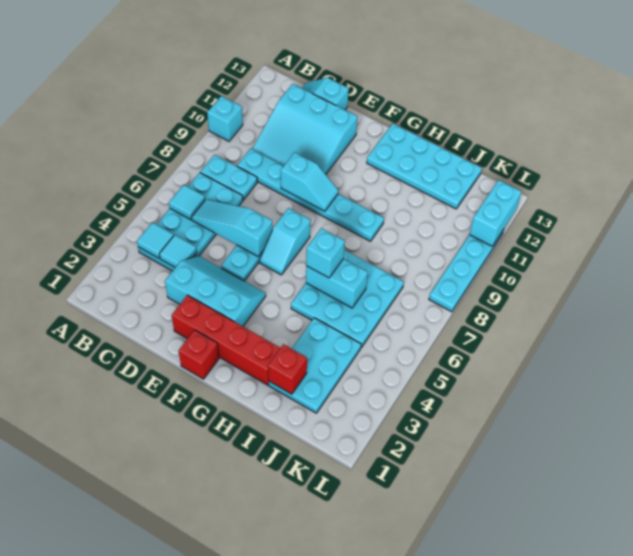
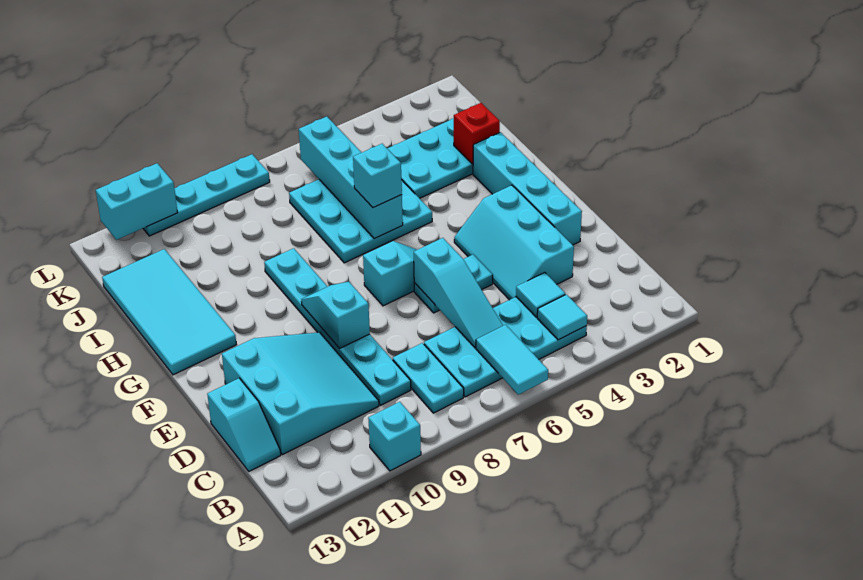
cyan 1x1 tile [169,185,205,219] -> cyan 1x2 tile [476,325,548,395]
red 1x4 brick [172,295,280,385] -> cyan 1x4 brick [473,132,582,245]
red 1x1 brick [179,330,219,379] -> none
cyan 2x4 plate [367,124,482,209] -> cyan 2x4 tile [102,249,236,375]
cyan 1x2 brick [306,259,368,308] -> cyan 1x4 brick [299,117,403,239]

